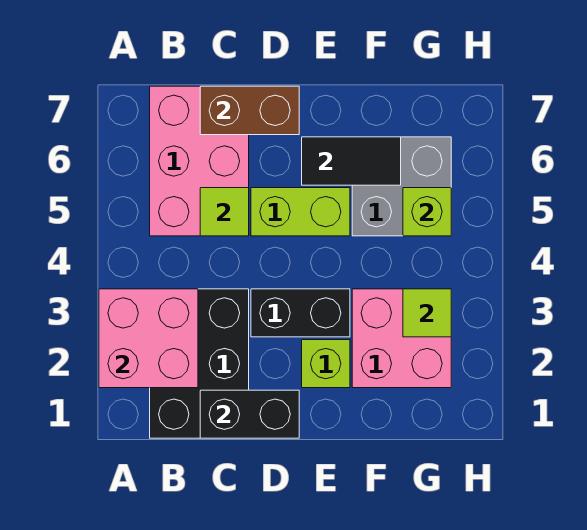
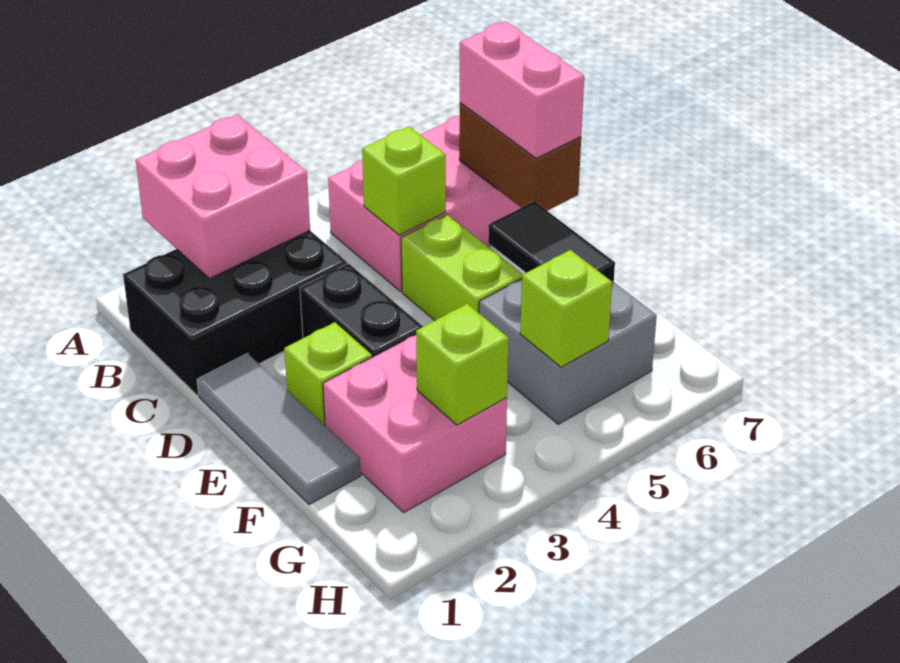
black 1x2 brick [200,390,299,438] -> none
lime 1x1 tile [200,188,249,236] -> lime 1x1 brick [362,127,446,235]
none -> pink 1x2 brick [460,21,584,158]
none -> grey 1x3 tile [197,353,361,505]
lime 1x1 tile [403,289,451,337] -> lime 1x1 brick [416,304,509,425]

